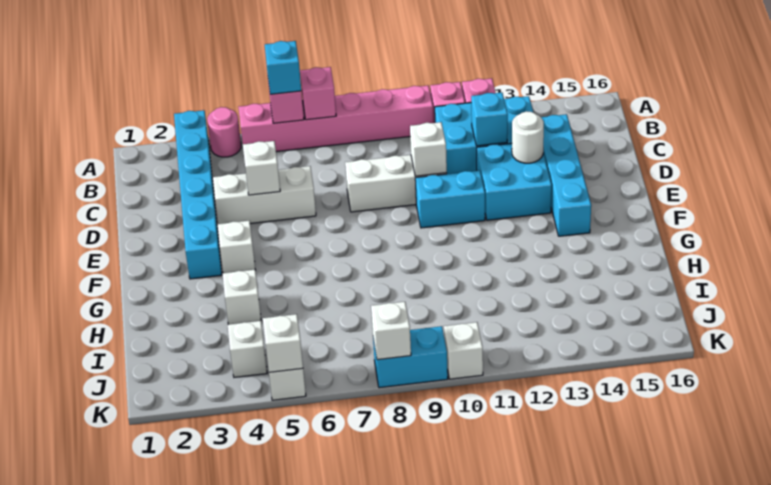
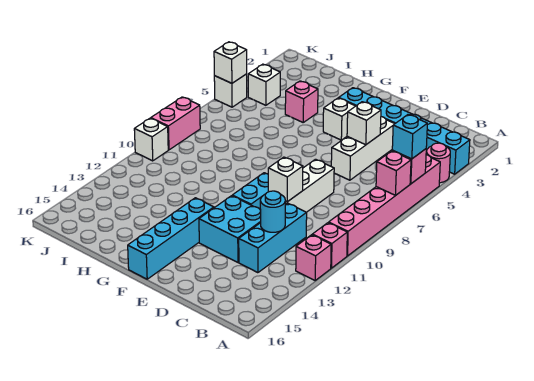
cyan 2x3 brick [435,96,533,174] -> cyan 1x3 brick [239,203,307,273]
cyan 1x1 brick [471,93,508,146] -> cyan 1x1 round brick [260,191,285,232]
cyan 1x4 brick [541,114,591,236] -> cyan 1x4 brick turned to [128,198,214,279]
white 1x1 round brick [512,111,544,163] -> none
white 1x1 brick [223,270,261,324] -> pink 1x1 brick [285,81,318,122]
cyan 1x2 brick [373,326,448,388] -> pink 1x2 brick [151,97,200,150]
white 1x1 brick [371,302,411,360] -> none

